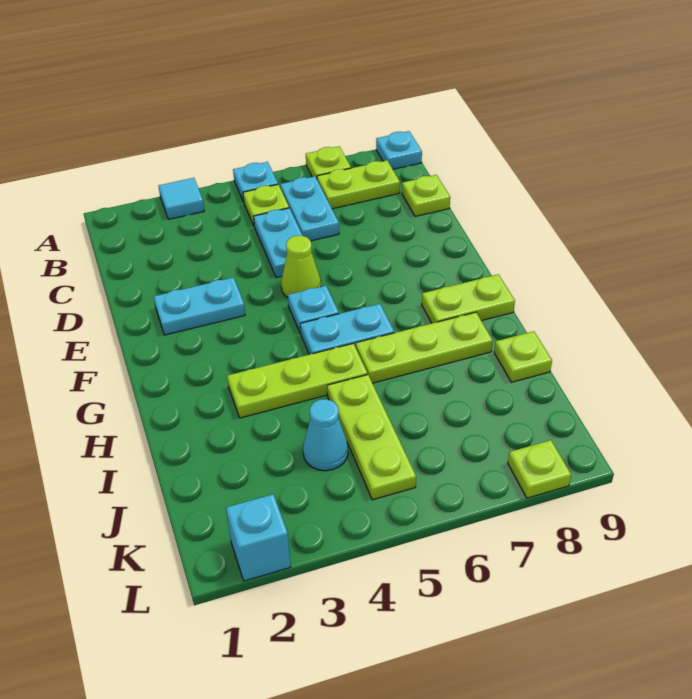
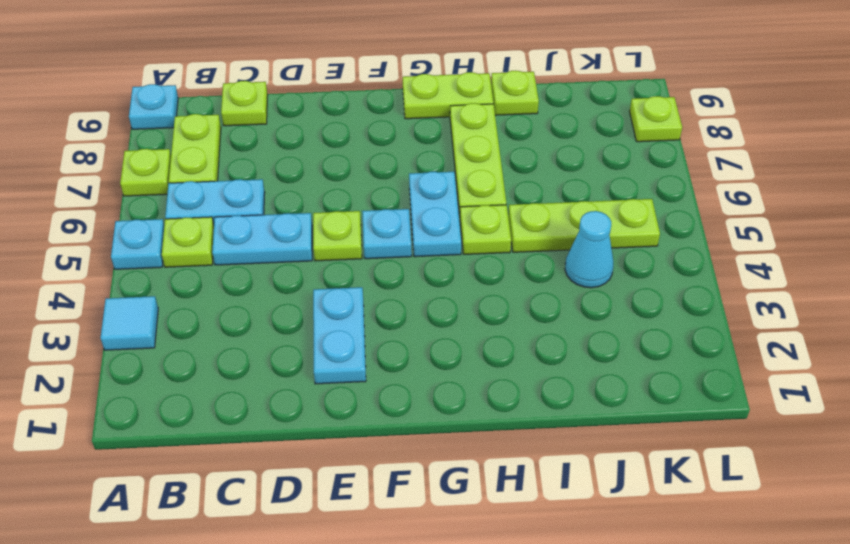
lime 1x1 cone [281,236,321,298] -> lime 1x1 plate [313,211,362,261]
lime 1x2 plate [422,274,515,323] -> lime 1x2 plate turned to [403,72,493,119]
lime 1x3 plate [227,344,368,418] -> lime 1x1 plate [460,205,511,254]
cyan 1x1 brick [226,494,291,581] -> none

